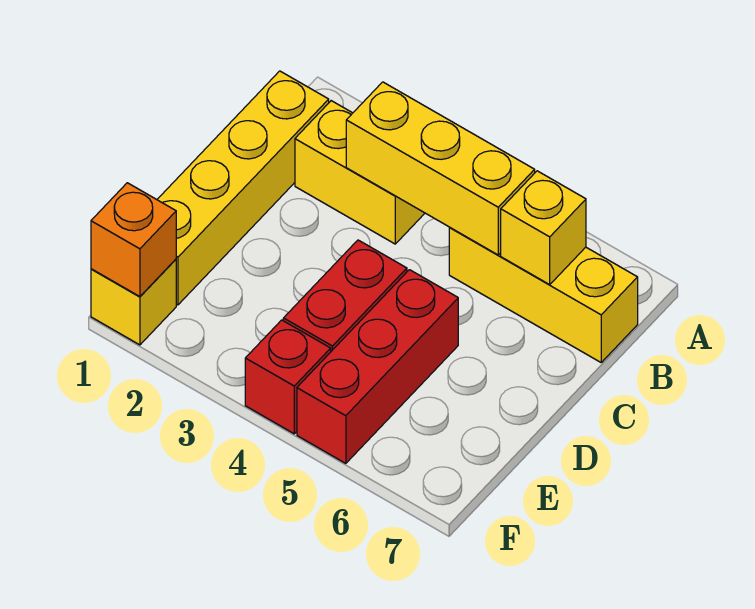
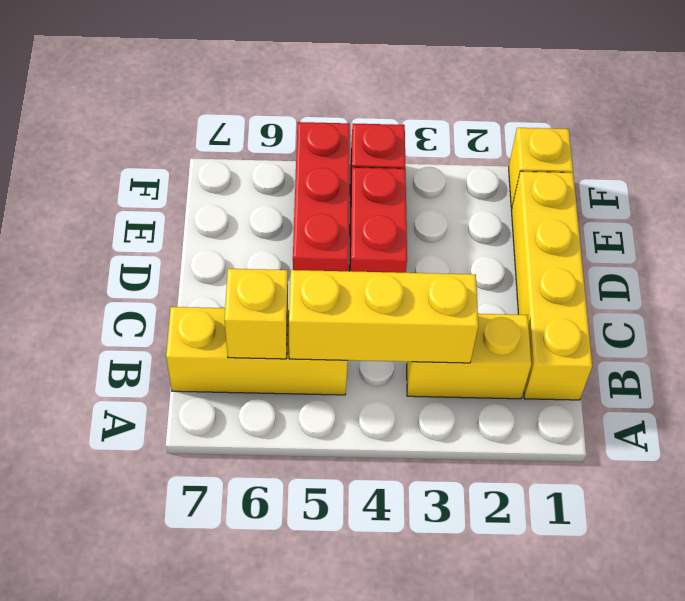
orange 1x1 brick [91,183,176,297] -> none

